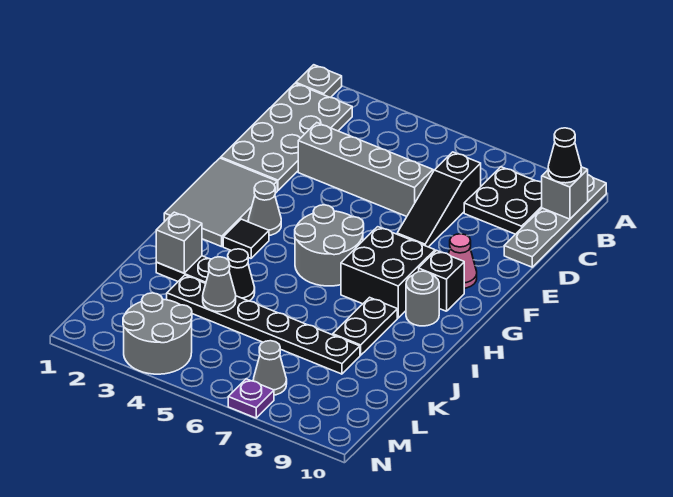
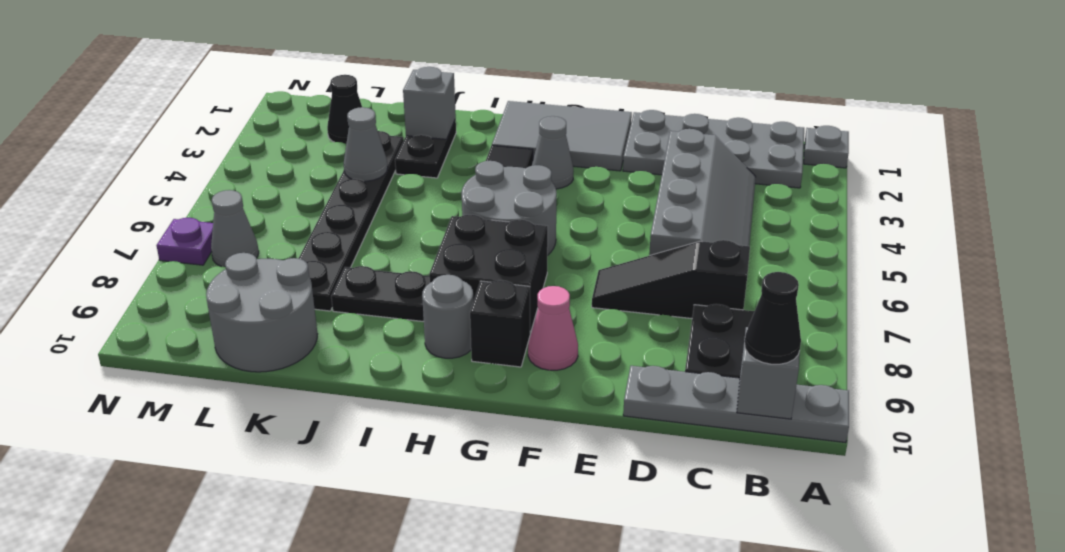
black 1x1 cone [228,249,255,301] -> black 1x1 cone moved to [327,75,362,144]
grey 2x2 round brick [123,293,192,374] -> grey 2x2 round brick moved to [206,253,317,372]

